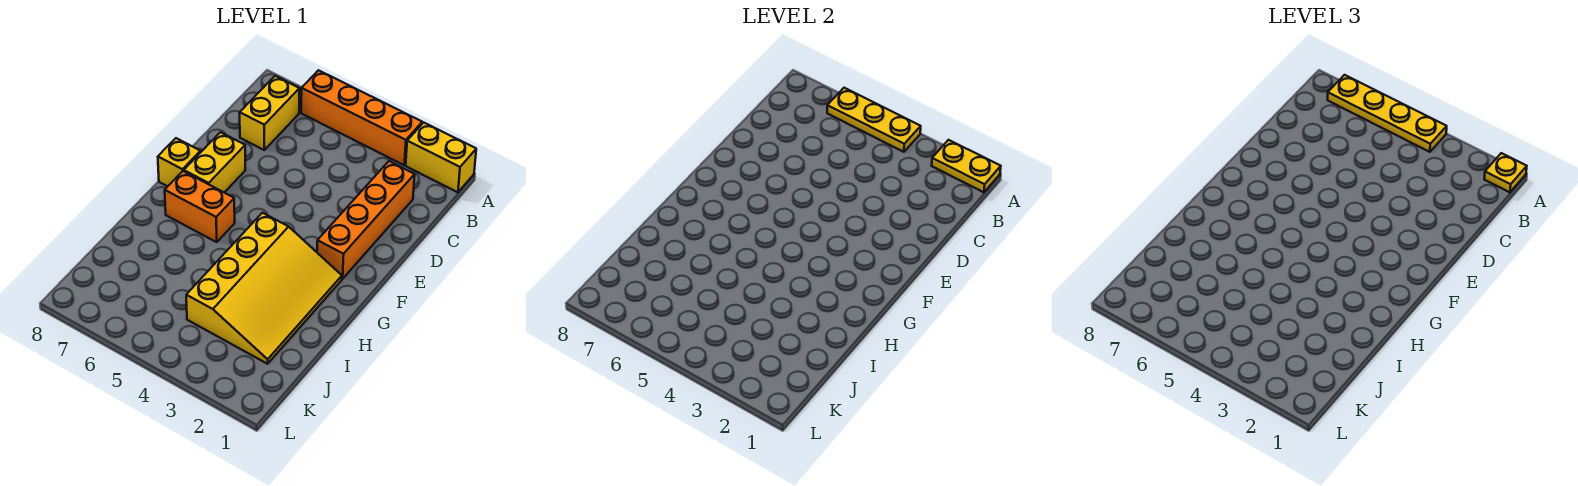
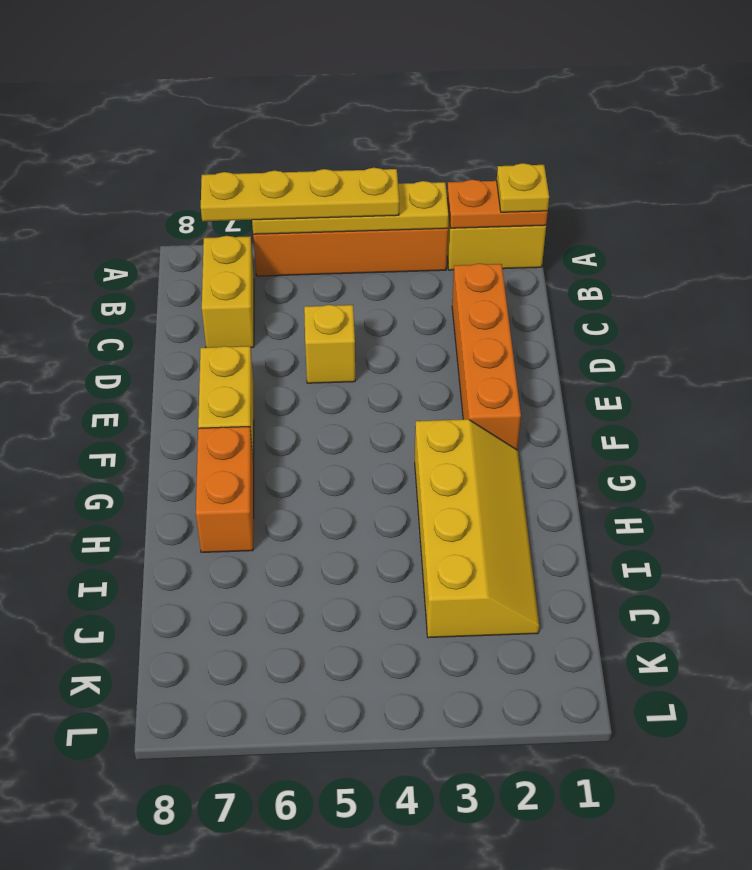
yellow 1x2 plate [932,140,1001,192] -> orange 1x2 plate [447,180,548,228]
yellow 1x3 plate [827,88,921,152] -> yellow 1x4 plate [252,181,449,234]
yellow 1x1 brick [158,138,201,186] -> yellow 1x1 brick moved to [304,305,355,383]
yellow 3x4 slope [186,213,342,364] -> yellow 2x4 slope [415,419,539,638]
orange 1x2 brick [165,171,235,242] -> orange 1x2 brick turned to [196,427,254,552]

